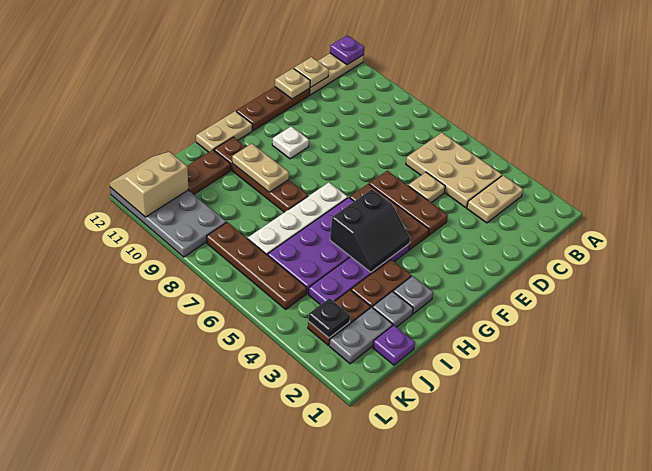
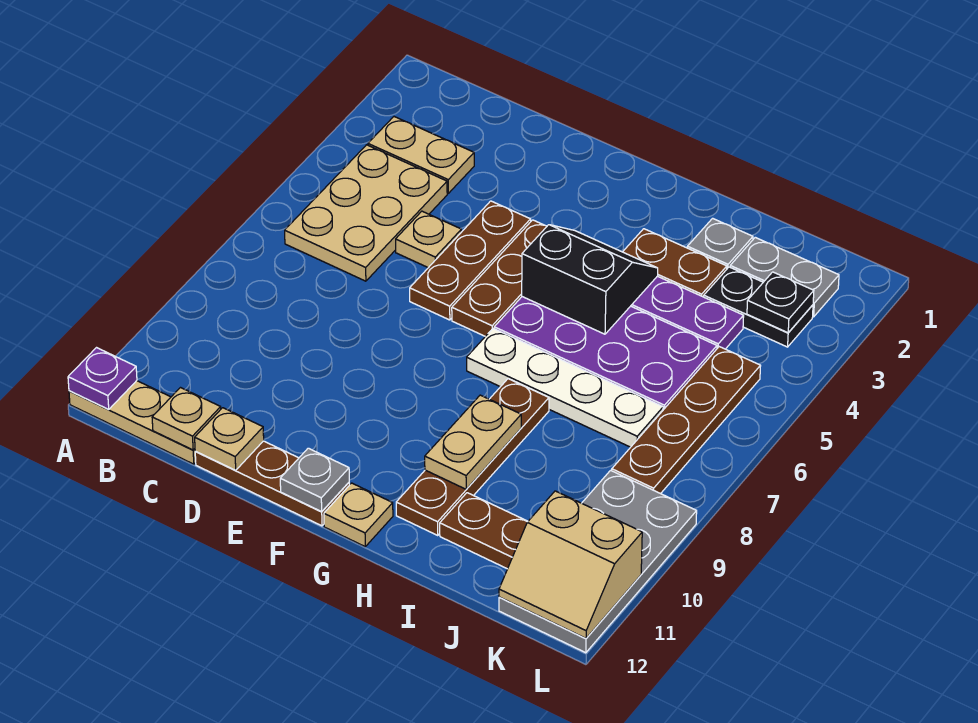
white 1x1 plate [272,126,309,159] -> none
tan 1x2 plate [196,111,252,152] -> tan 1x1 plate [324,483,393,546]
grey 1x1 plate [393,276,433,314] -> grey 1x1 plate moved to [280,448,349,512]
purple 1x1 plate [373,325,415,365] -> none
brown 1x2 plate [308,290,370,345] -> black 1x2 plate [704,267,813,347]

